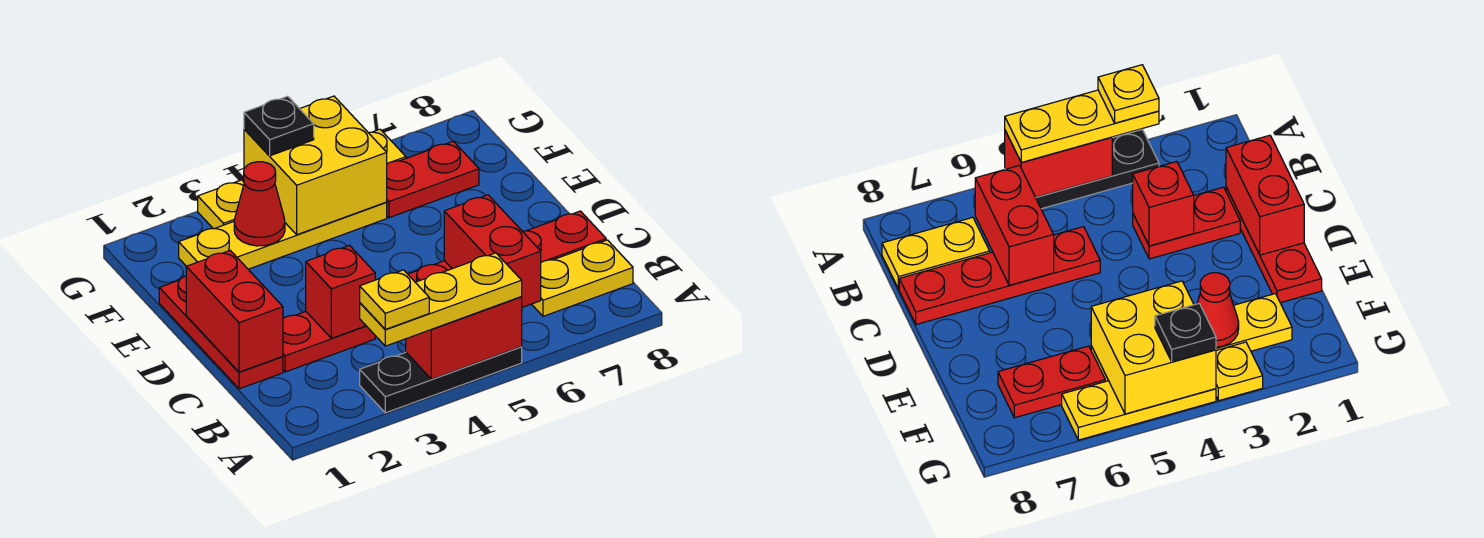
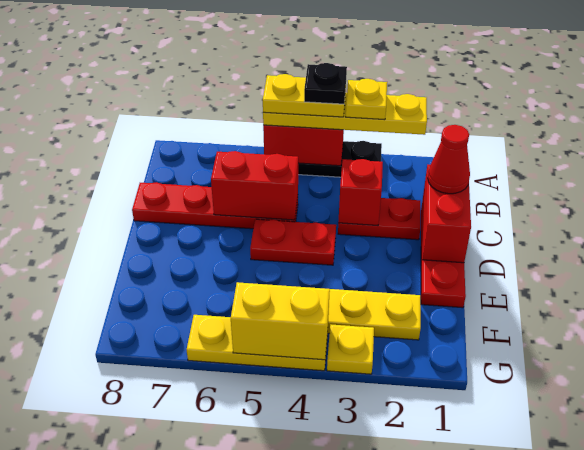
yellow 1x3 plate [360,253,522,346] -> yellow 1x4 plate [263,93,427,135]
red 1x2 brick [444,195,541,307] -> red 1x2 brick turned to [211,151,298,220]
yellow 1x2 plate [532,240,633,316] -> yellow 1x2 plate moved to [263,74,346,117]
red 1x1 cone [234,162,285,246] -> red 1x1 cone moved to [428,125,470,194]
yellow 2x2 brick [244,96,387,235] -> yellow 1x2 brick [231,282,330,360]
red 1x2 plate [386,141,479,218] -> red 1x2 plate moved to [250,219,336,265]
black 1x1 plate [244,96,314,156] -> black 1x1 plate moved to [304,63,347,104]

